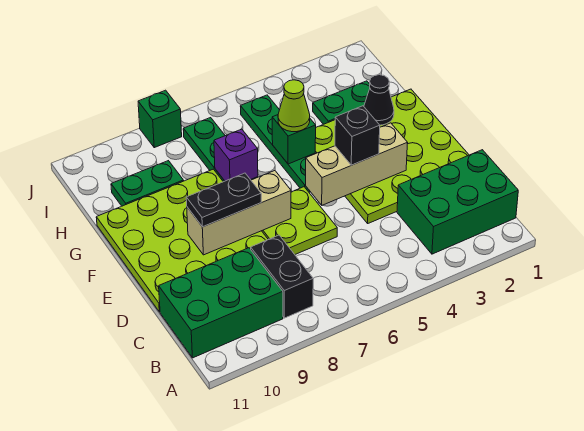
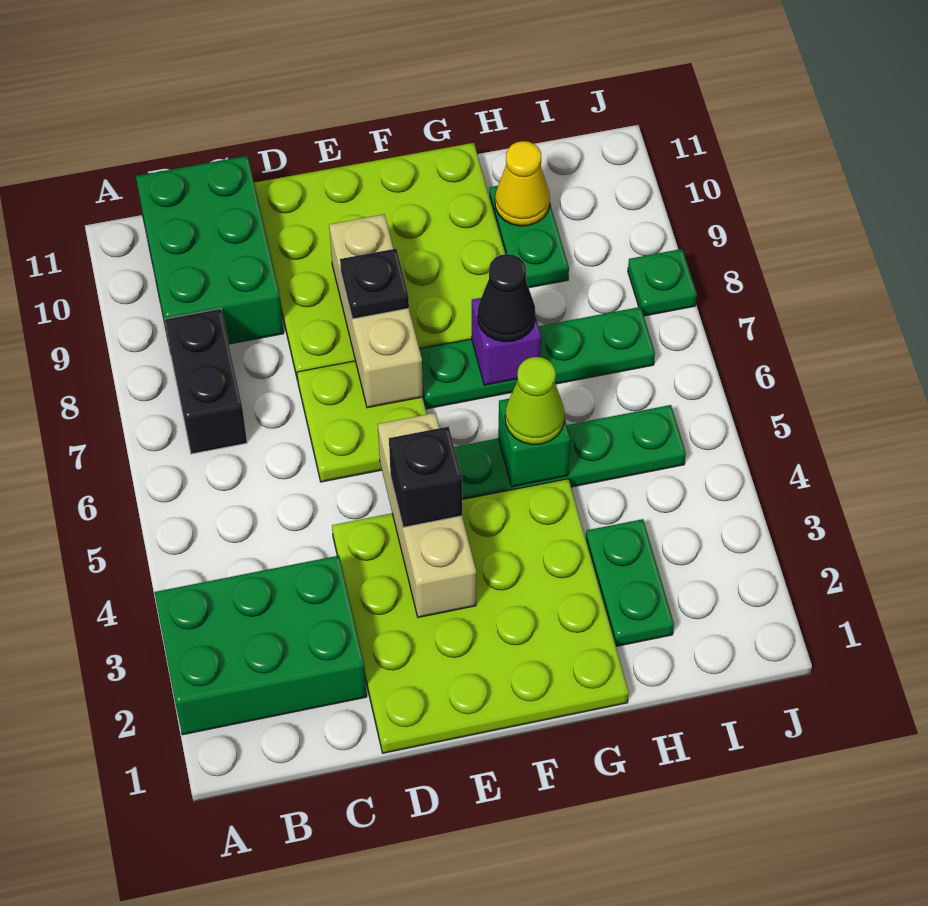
green 2x3 brick [397,150,518,254] -> green 2x3 brick turned to [154,556,366,735]
black 1x2 brick [251,235,313,318] -> black 1x2 brick turned to [165,309,247,454]
black 1x2 plate [186,173,261,227] -> black 1x1 plate [340,249,409,319]
black 1x1 cone [364,75,394,125] -> black 1x1 cone moved to [478,254,536,342]
none -> yellow 1x1 cone [495,141,550,226]
green 1x1 brick [138,90,182,148] -> green 1x1 plate [628,249,697,316]

